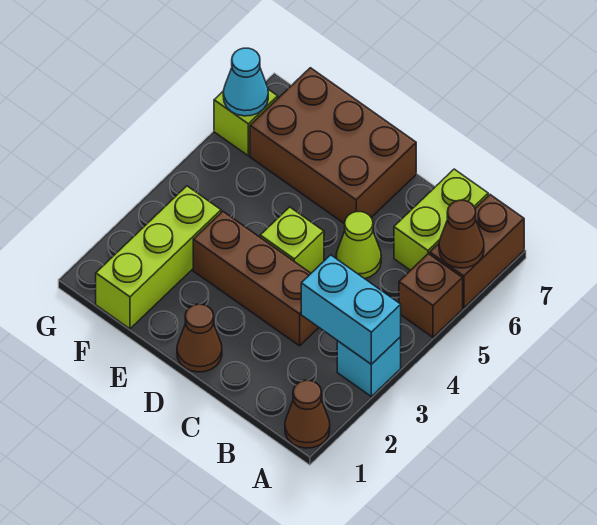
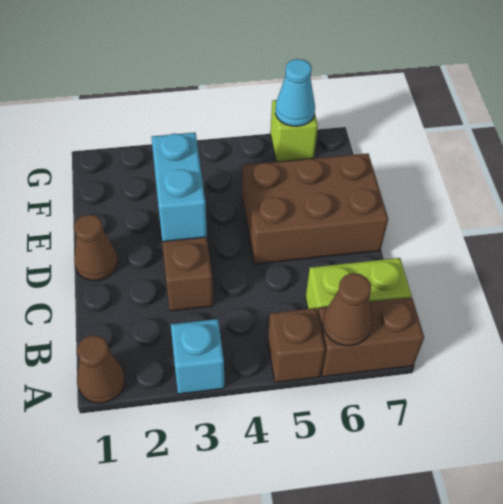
cyan 1x2 brick [301,255,401,364] -> cyan 1x2 brick moved to [152,133,207,242]
lime 1x1 cone [336,212,381,279] -> none
lime 1x1 brick [260,207,324,273] -> none
brown 2x3 brick [250,68,416,224] -> brown 2x3 brick turned to [242,154,388,264]
lime 1x3 brick [96,186,221,329] -> none

